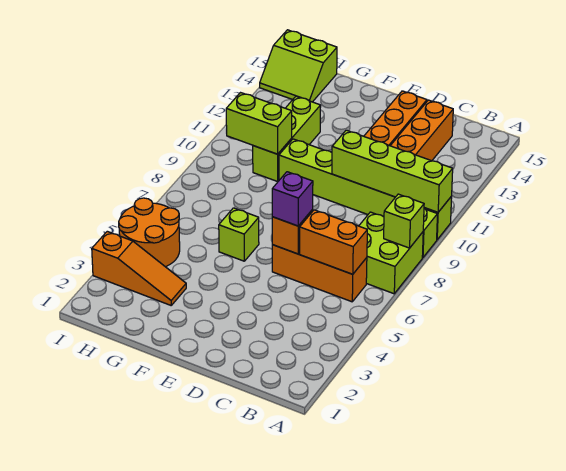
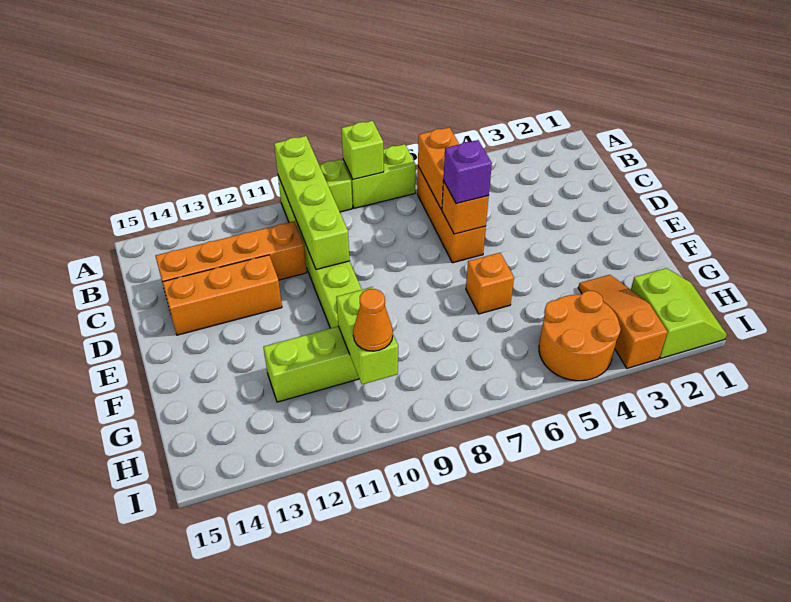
lime 2x2 brick [359,212,423,294] -> lime 1x2 brick [343,144,416,208]
lime 1x1 brick [219,208,259,261] -> orange 1x1 brick [466,253,514,314]
none -> orange 1x1 cone [353,289,393,351]
lime 2x2 slope [260,30,337,102] -> lime 2x2 slope moved to [631,268,727,358]

